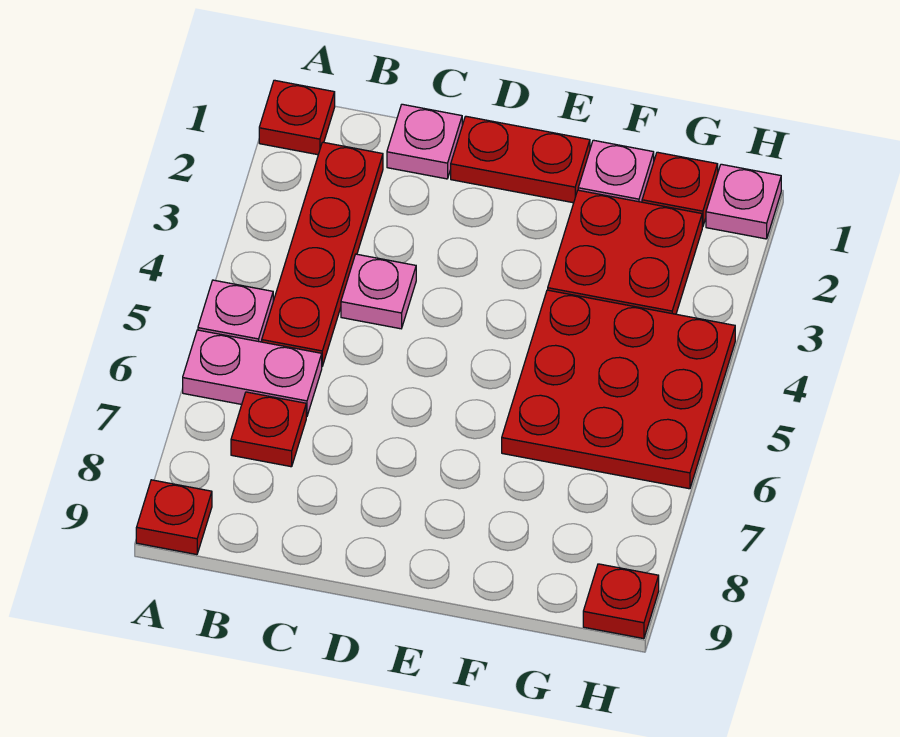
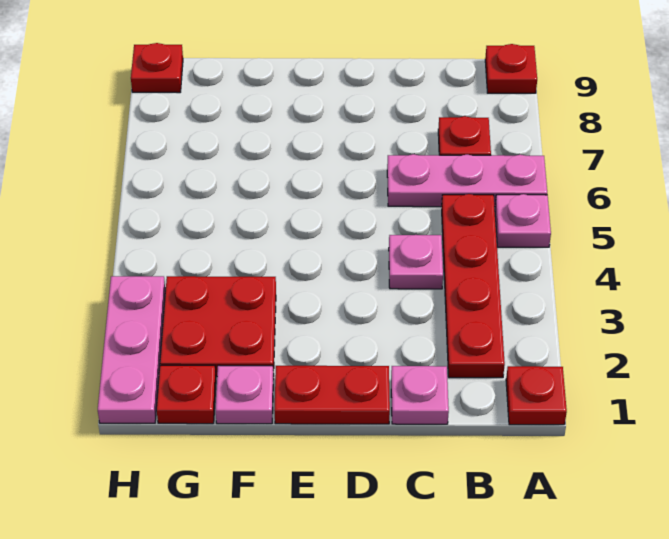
pink 1x2 plate [183,330,322,417] -> pink 1x3 plate [387,154,547,207]
red 3x3 plate [502,290,735,489] -> none
pink 1x1 plate [706,164,781,239] -> pink 1x3 plate [98,276,165,423]

